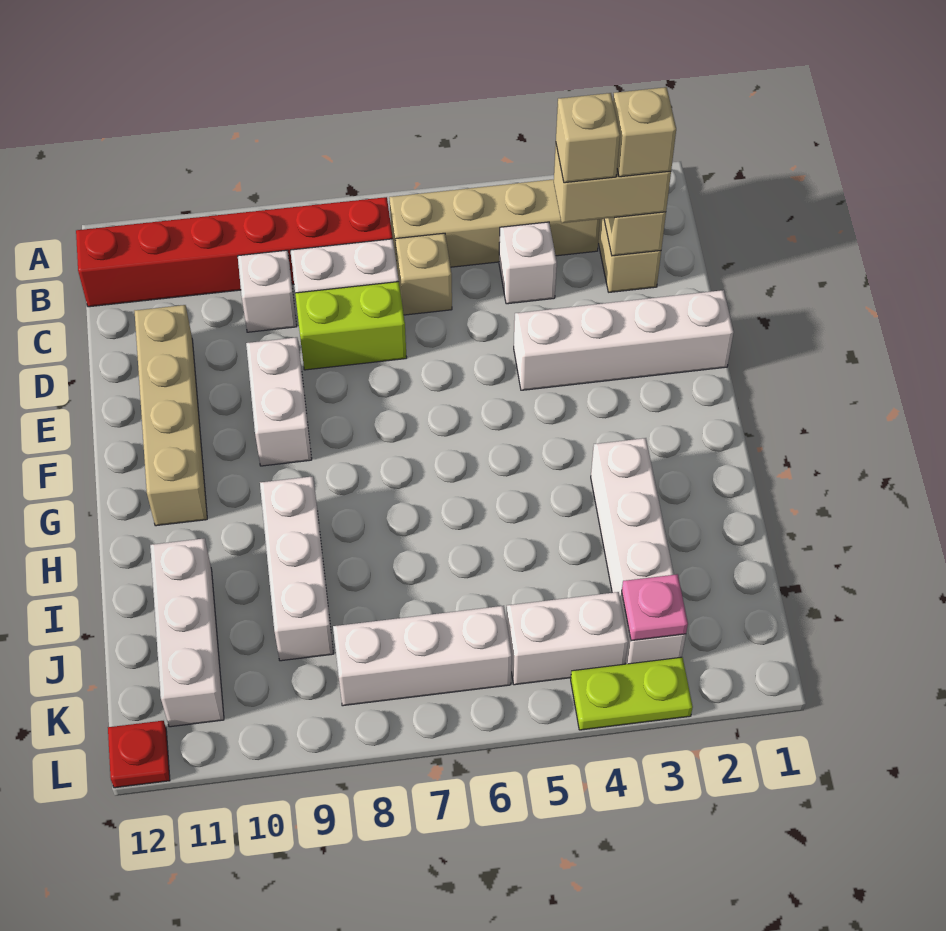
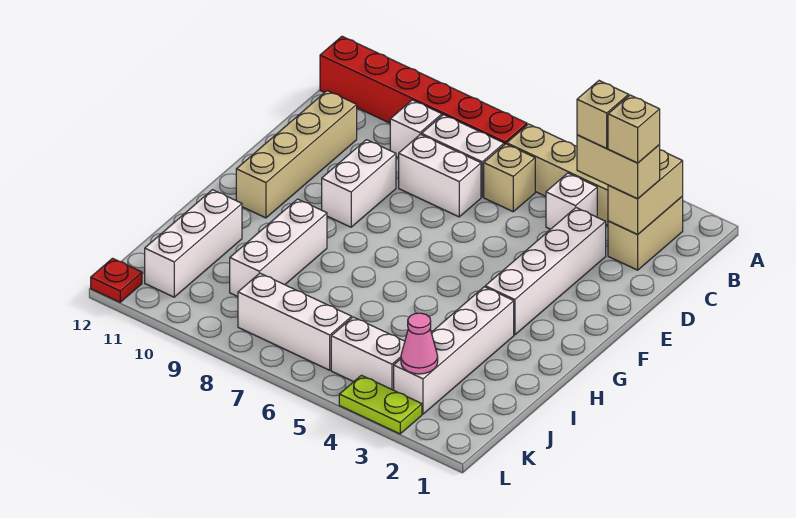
lime 1x2 brick [295,282,407,370] -> white 1x2 brick [399,135,481,217]
white 1x4 brick [514,290,734,390] -> white 1x4 brick turned to [485,208,606,335]
pink 1x1 plate [622,574,688,641] -> pink 1x1 cone [401,313,438,374]

